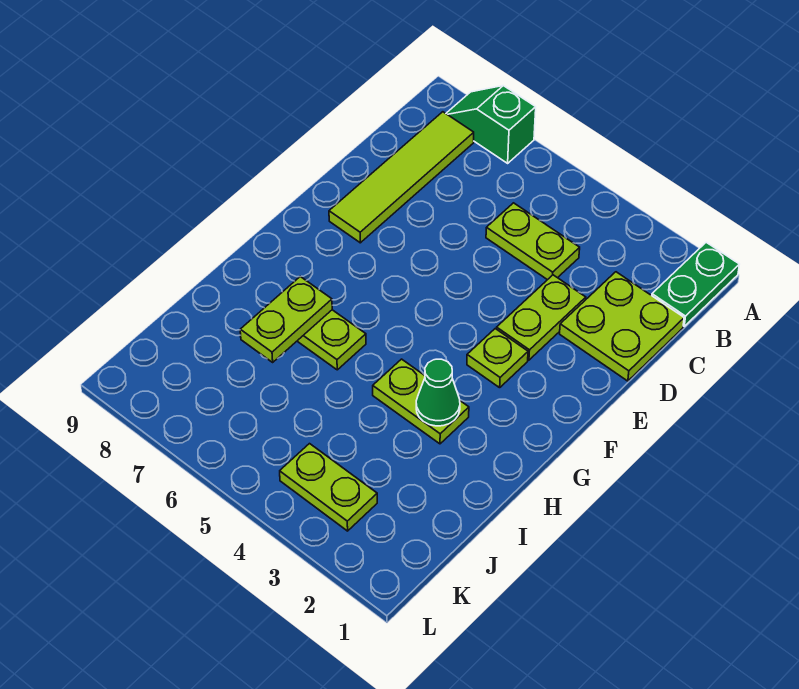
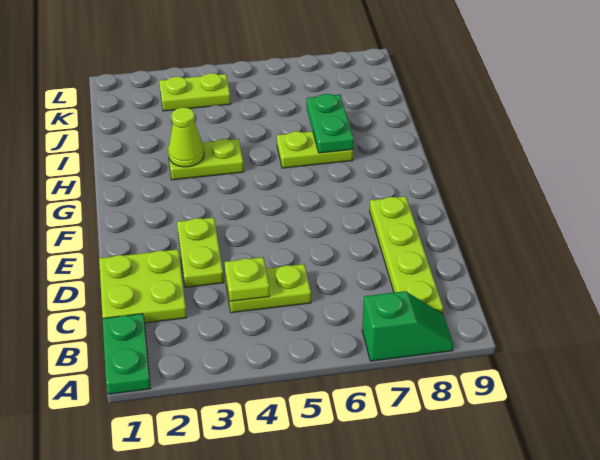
lime 1x4 tile [329,112,474,243] -> lime 1x4 plate [370,196,444,314]
lime 1x1 plate [467,329,528,388] -> lime 1x1 plate moved to [225,257,270,301]
green 1x1 cone [416,359,460,426] -> lime 1x1 cone [168,107,204,167]
lime 1x2 plate [240,277,332,362] -> green 1x2 plate [307,94,354,153]

